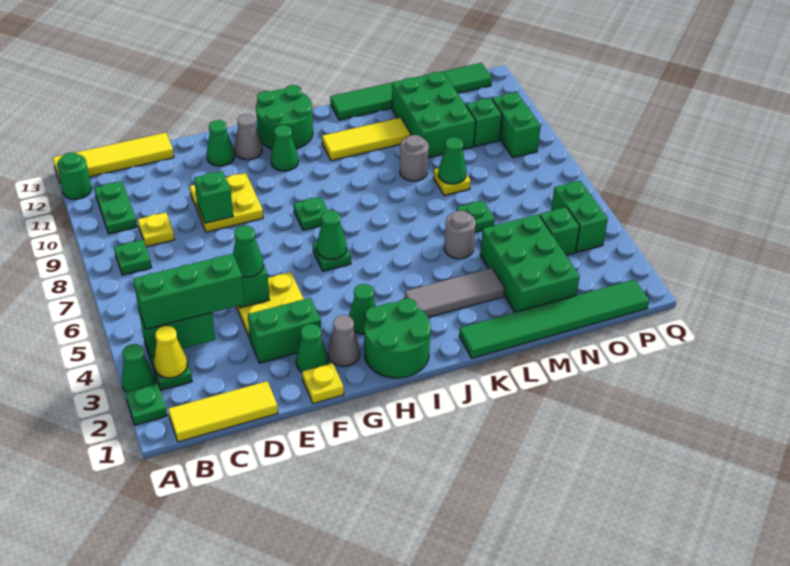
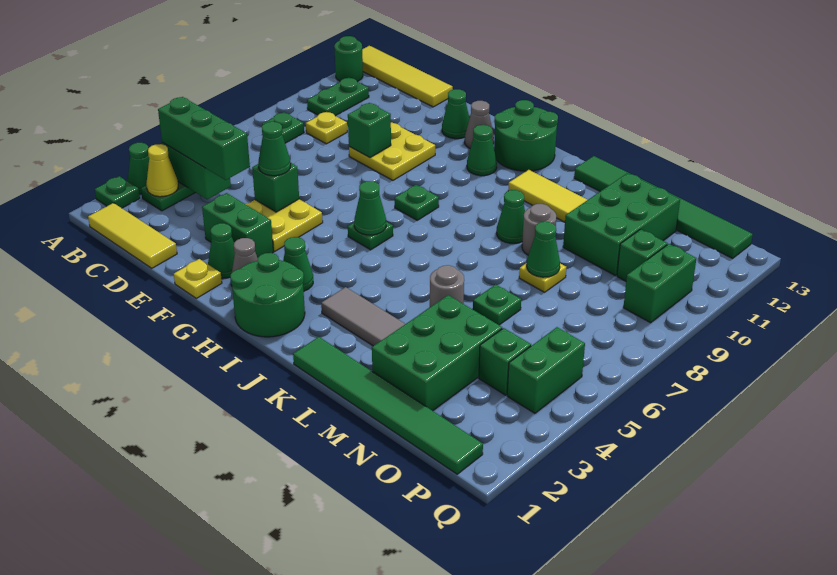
none -> green 1x1 cone [497,190,525,243]

